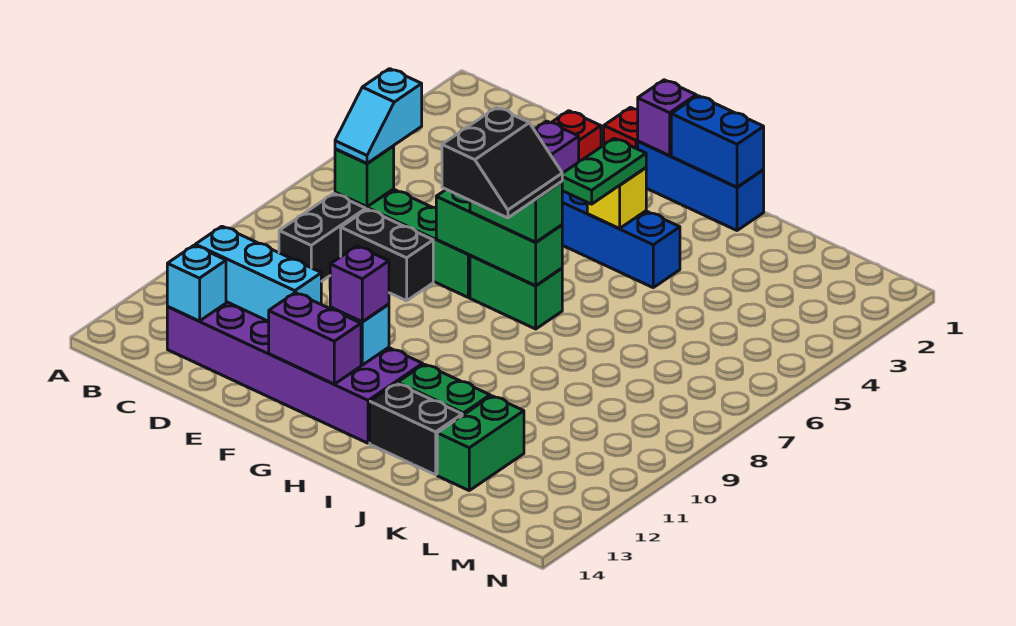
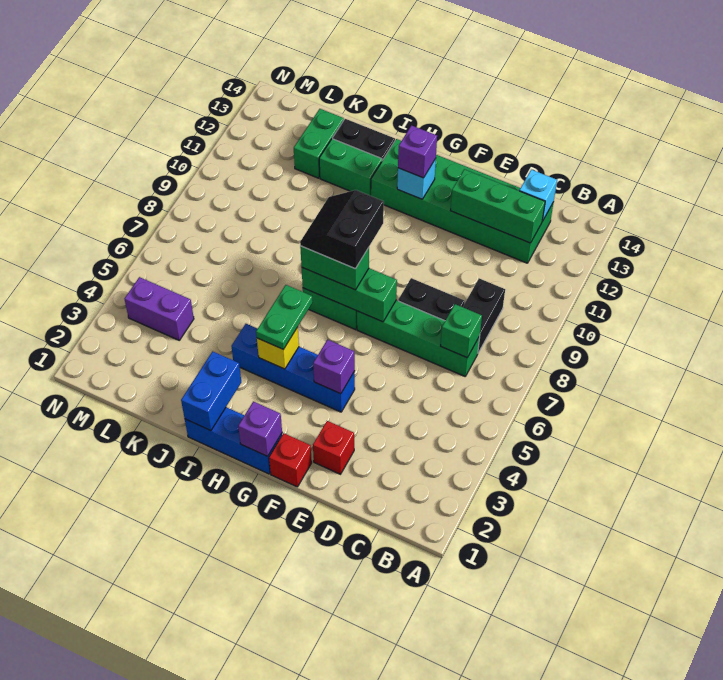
cyan 1x2 slope [335,69,422,163] -> none
purple 2x6 brick [167,302,423,443] -> green 2x6 brick [371,139,554,263]
cyan 1x3 brick [195,226,321,321] -> green 1x3 brick [451,169,545,243]
purple 1x2 brick [269,293,361,384] -> purple 1x2 brick moved to [124,277,194,340]
blue 1x2 brick [671,96,764,187] -> blue 1x2 brick turned to [181,351,241,431]

